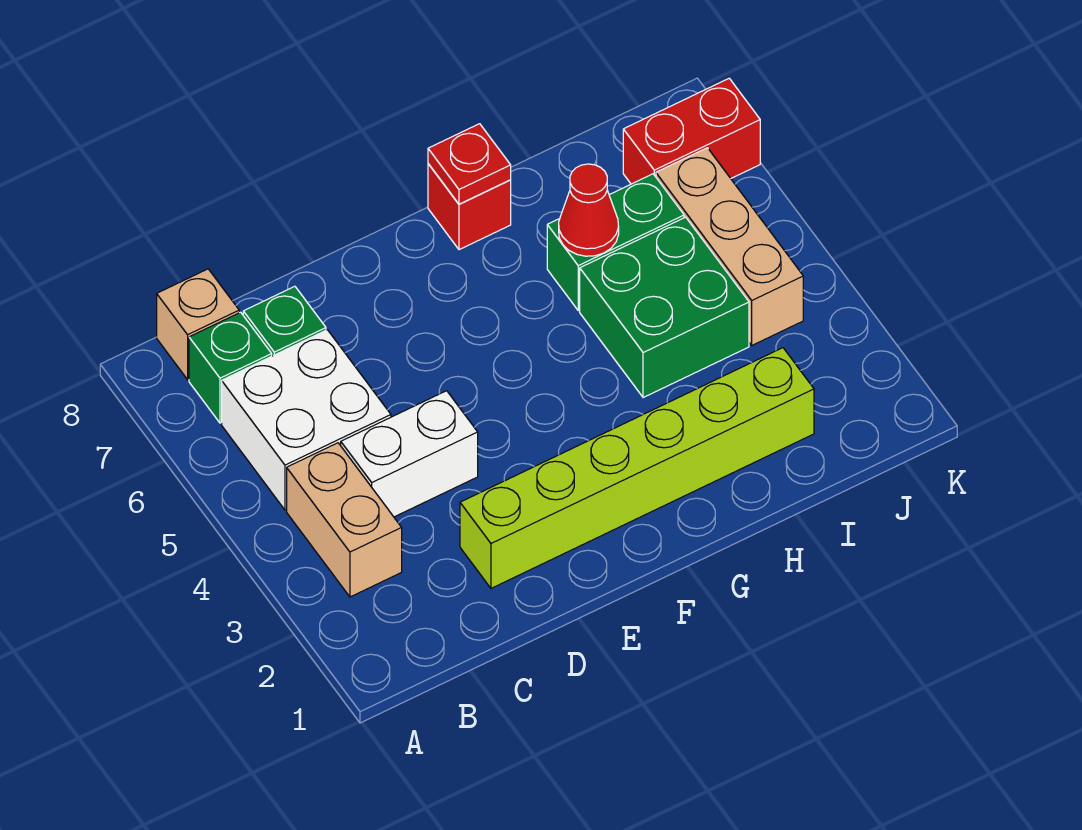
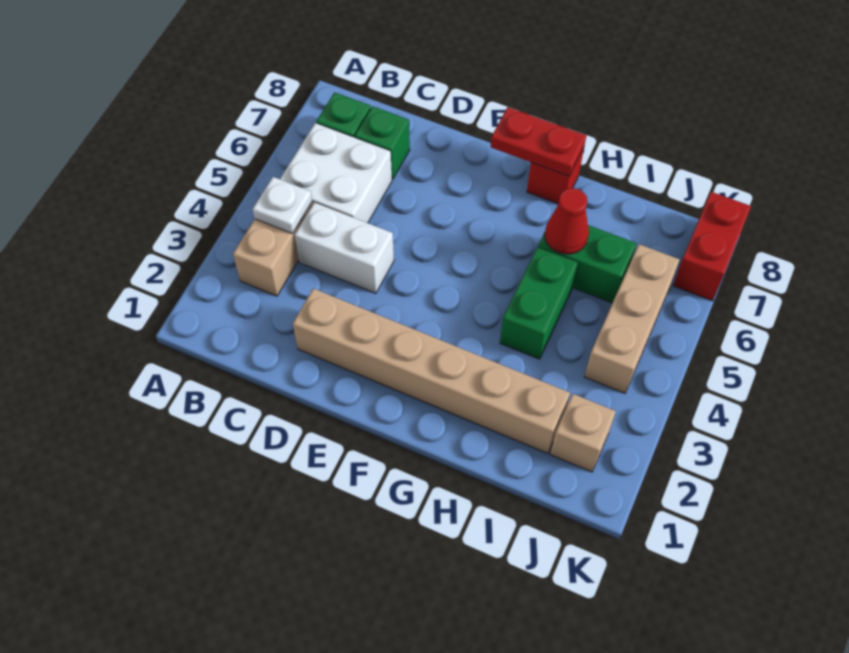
none -> white 1x1 plate [253,177,312,234]
tan 1x1 brick [157,269,239,380] -> tan 1x1 brick moved to [550,394,616,472]
lime 1x6 brick [460,348,814,588] -> tan 1x6 brick [293,288,570,454]
red 1x1 plate [428,124,511,204] -> red 1x2 plate [491,107,586,176]
green 2x2 brick [580,217,749,398] -> green 1x2 brick [500,247,578,359]
red 1x2 brick [623,78,760,184] -> red 1x2 brick turned to [673,192,751,301]

